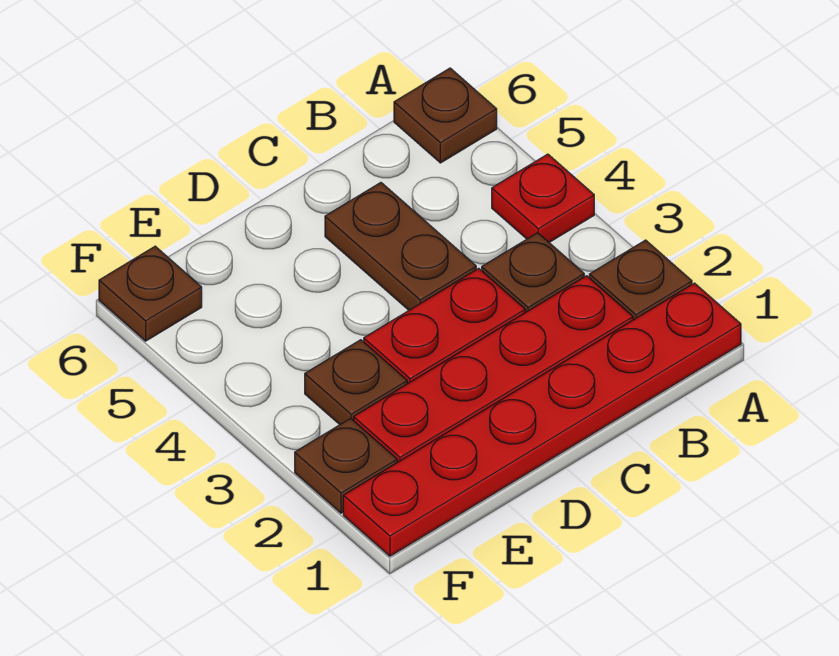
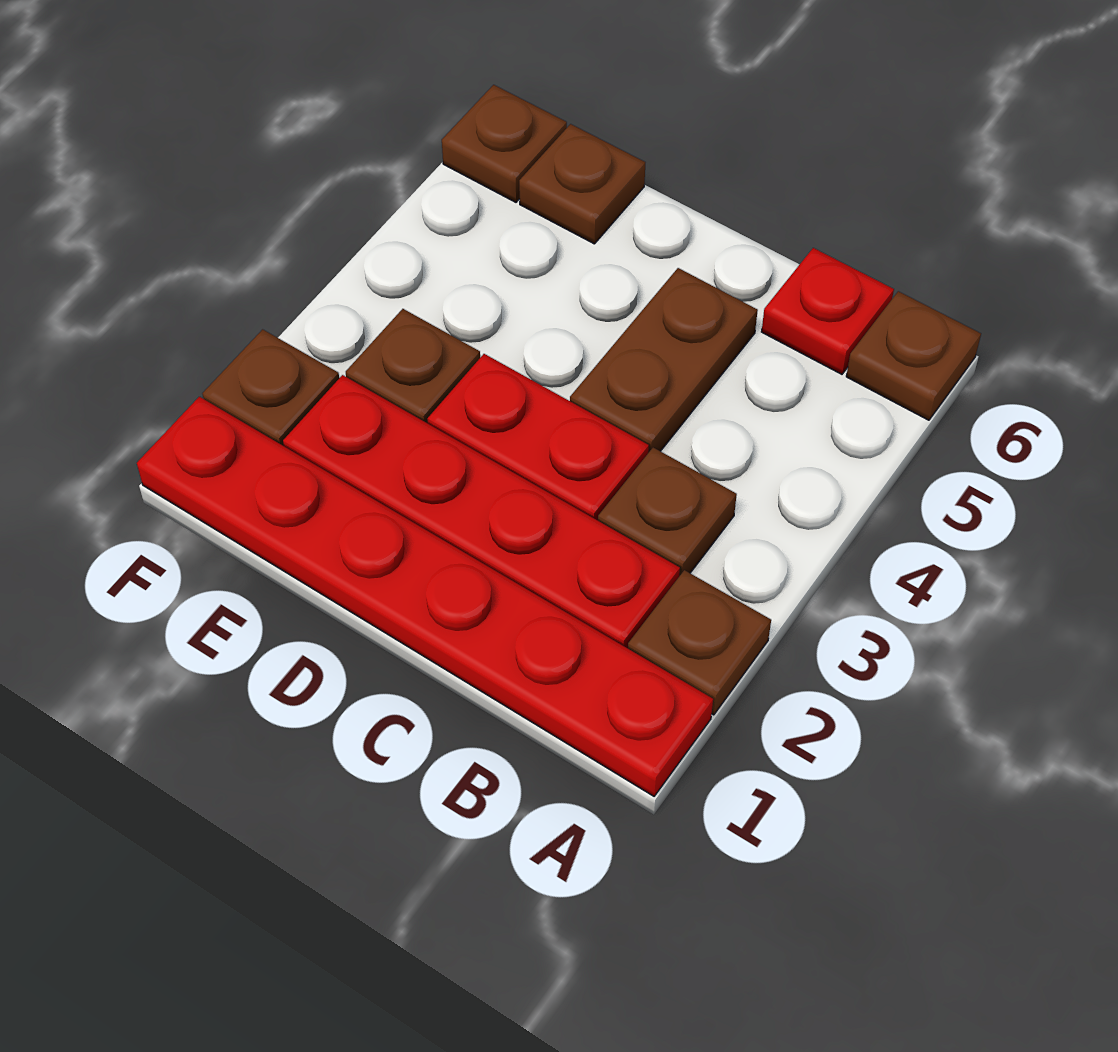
red 1x1 plate [492,154,594,242] -> red 1x1 plate moved to [762,248,894,374]
none -> brown 1x1 plate [519,124,645,244]

